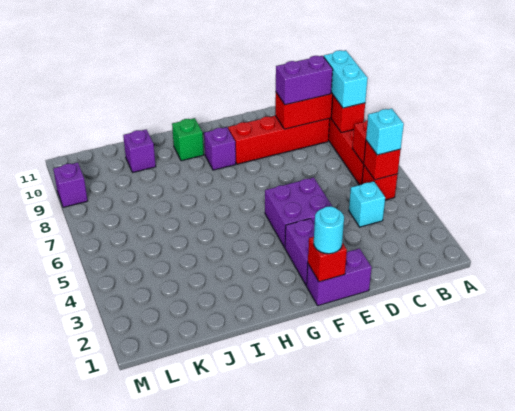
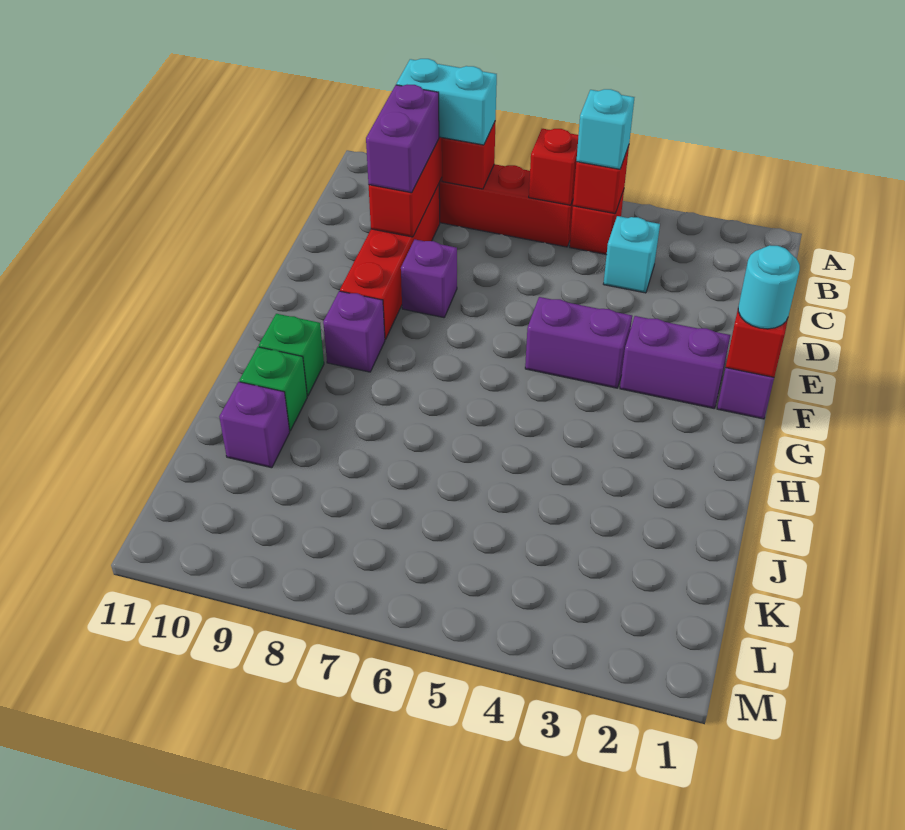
purple 2x2 brick [265,177,333,248] -> purple 1x2 brick [525,297,632,388]
none -> green 1x1 brick [240,347,307,431]
purple 1x1 brick [53,163,88,207] -> purple 1x1 brick moved to [401,240,457,318]

